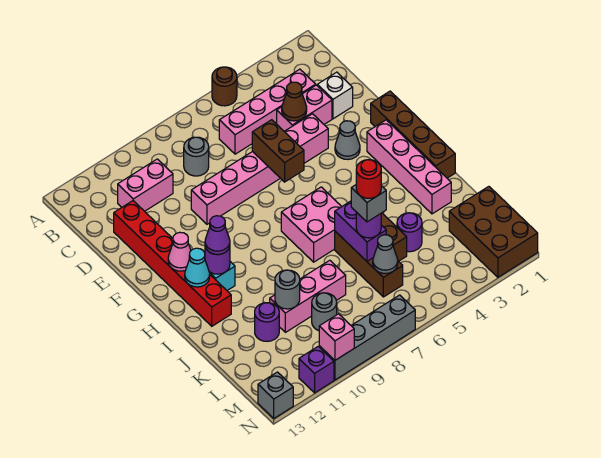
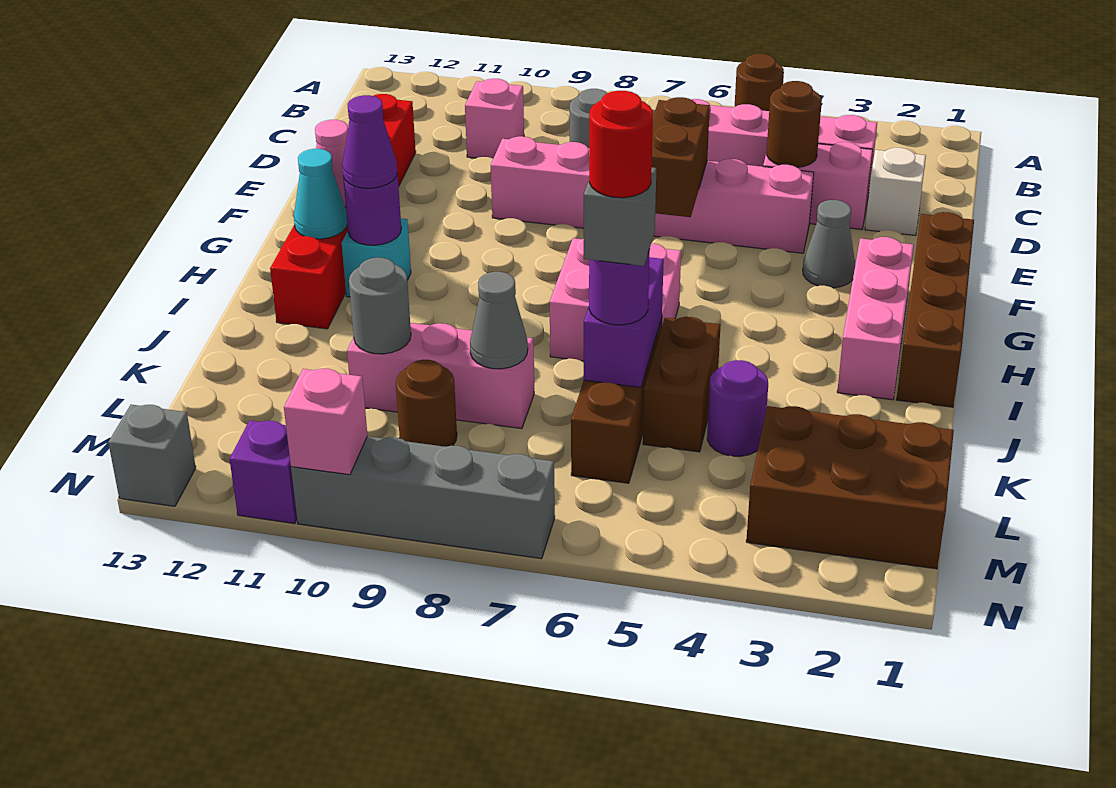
pink 1x2 brick [118,159,173,211] -> pink 1x1 brick [465,79,524,159]
brown 1x1 cone [282,82,307,121] -> brown 1x1 round brick [767,81,822,168]
pink 1x4 brick [367,120,451,214] -> pink 1x3 brick [837,237,914,400]
purple 1x1 round brick [255,303,279,341] -> none
brown 2x3 brick [449,187,538,277] -> brown 2x3 brick turned to [746,406,954,569]
grey 1x1 cone [373,235,398,273] -> grey 1x1 cone moved to [470,272,528,369]
grey 1x1 round brick [312,293,337,331] -> brown 1x1 round brick [396,360,457,447]

